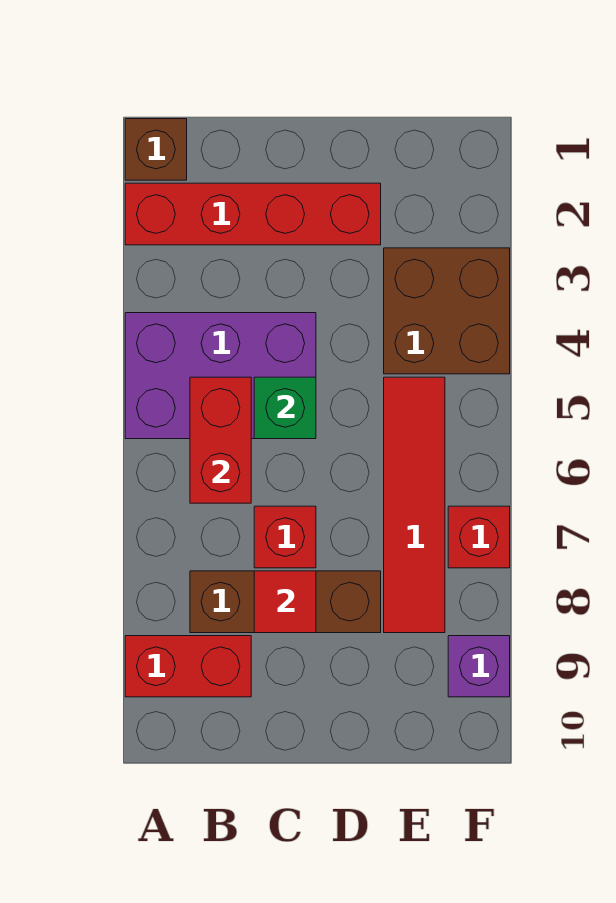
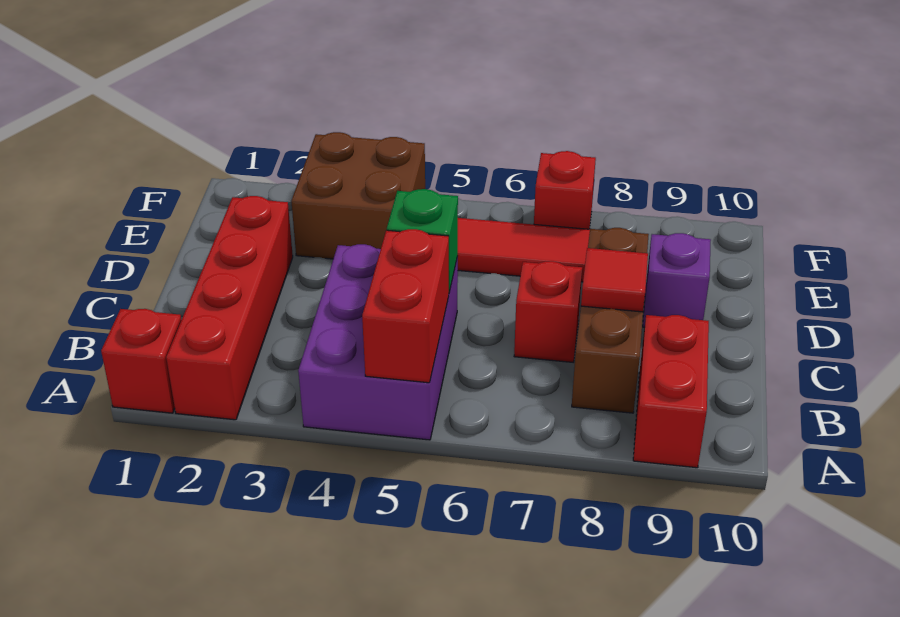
brown 1x1 brick [125,119,187,180] -> red 1x1 brick [101,309,181,413]
red 1x2 brick [190,377,251,503] -> red 1x2 brick turned to [362,229,449,383]
purple 1x1 brick [448,636,510,697] -> purple 1x1 brick moved to [643,233,711,327]

